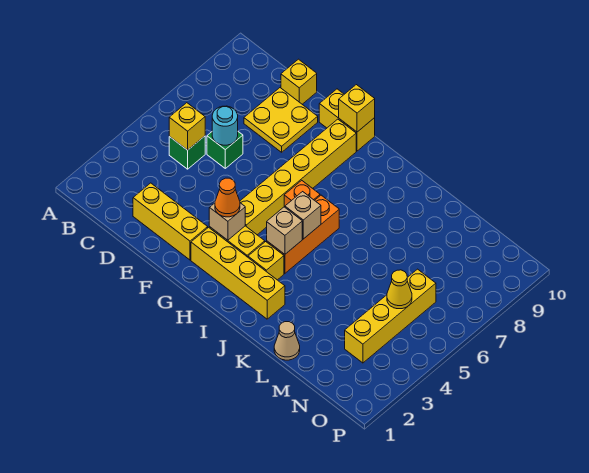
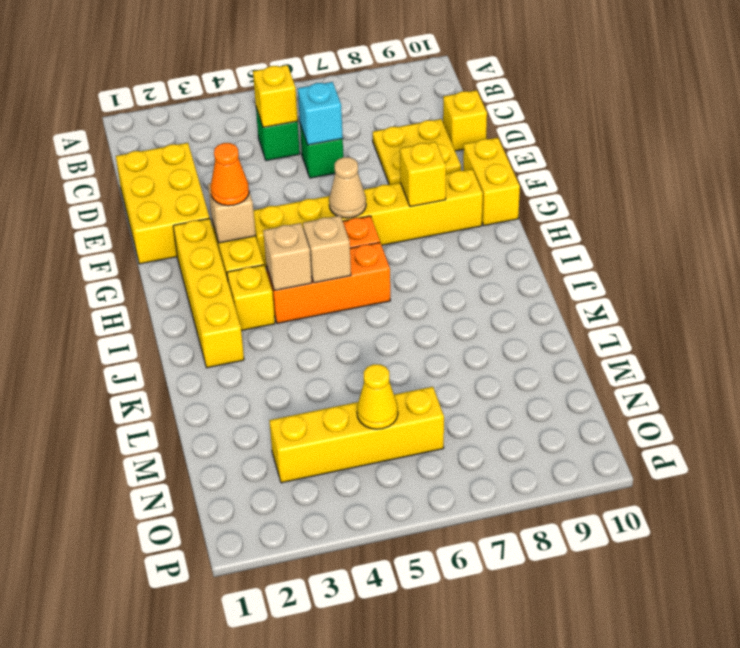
yellow 1x3 brick [133,183,208,260] -> yellow 2x3 brick [116,143,209,264]
cyan 1x1 round brick [212,106,238,145] -> cyan 1x1 brick [298,82,343,145]
yellow 1x1 brick [339,85,375,132] -> yellow 1x1 brick moved to [400,142,446,207]
tan 1x1 cone [274,322,300,360] -> tan 1x1 cone moved to [329,157,366,218]

